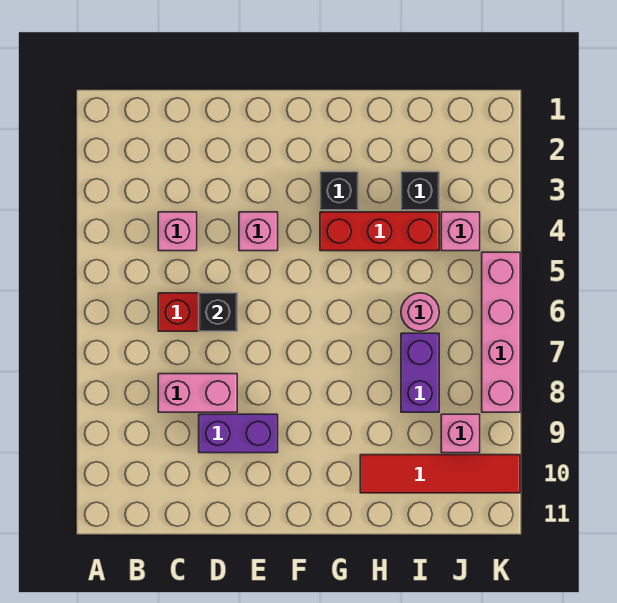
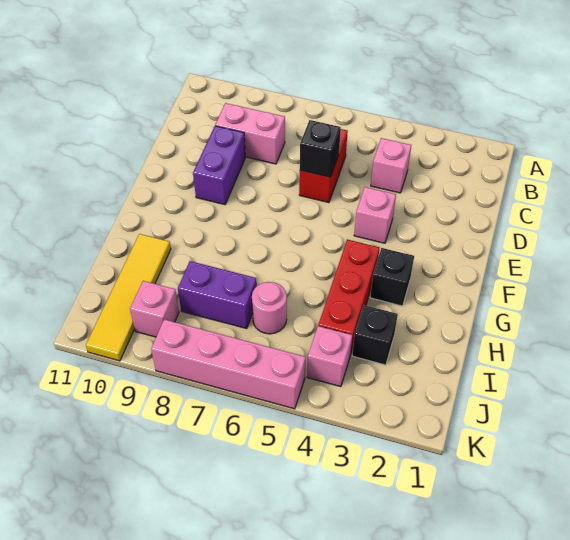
pink 1x2 brick [158,374,237,412] -> pink 1x2 brick turned to [215,103,285,164]
red 1x4 tile [360,455,520,493] -> yellow 1x4 tile [86,234,171,361]

